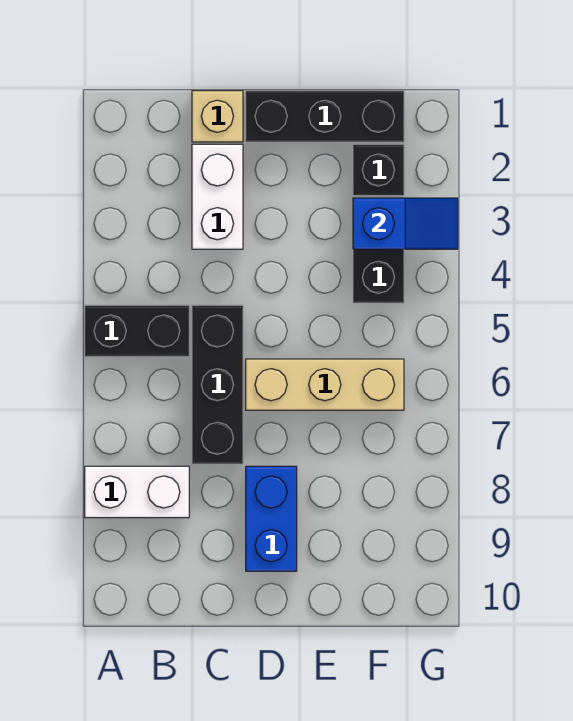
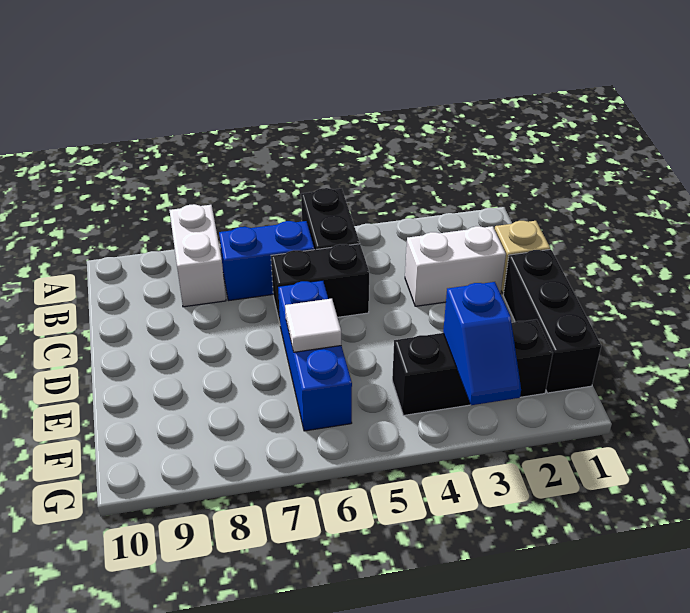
black 1x3 brick [192,305,243,464] -> black 1x2 brick [271,244,369,323]
tan 1x3 brick [246,359,404,410] -> blue 1x3 brick [278,280,352,431]
blue 1x2 brick [246,466,297,571] -> blue 1x2 brick moved to [219,221,314,301]
none -> white 1x1 tile [285,299,341,352]

